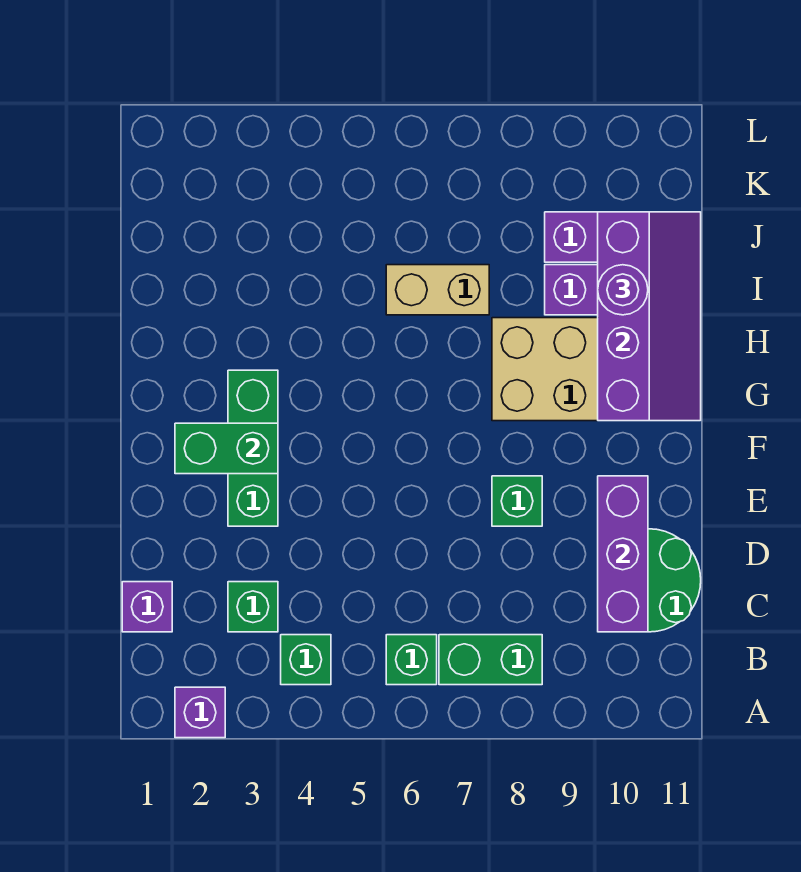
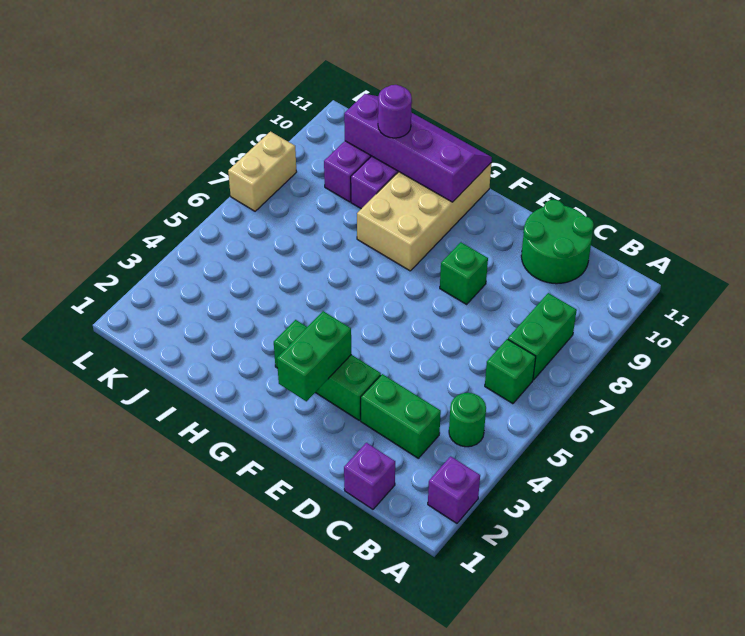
green 1x1 brick [281,635,331,685] -> green 1x1 round brick [449,393,486,447]
green 1x1 brick [228,582,278,632] -> green 1x2 brick [361,374,441,458]
purple 1x3 brick [598,476,648,632] -> none
tan 1x2 brick [386,265,489,315] -> tan 1x2 brick moved to [228,132,297,211]

